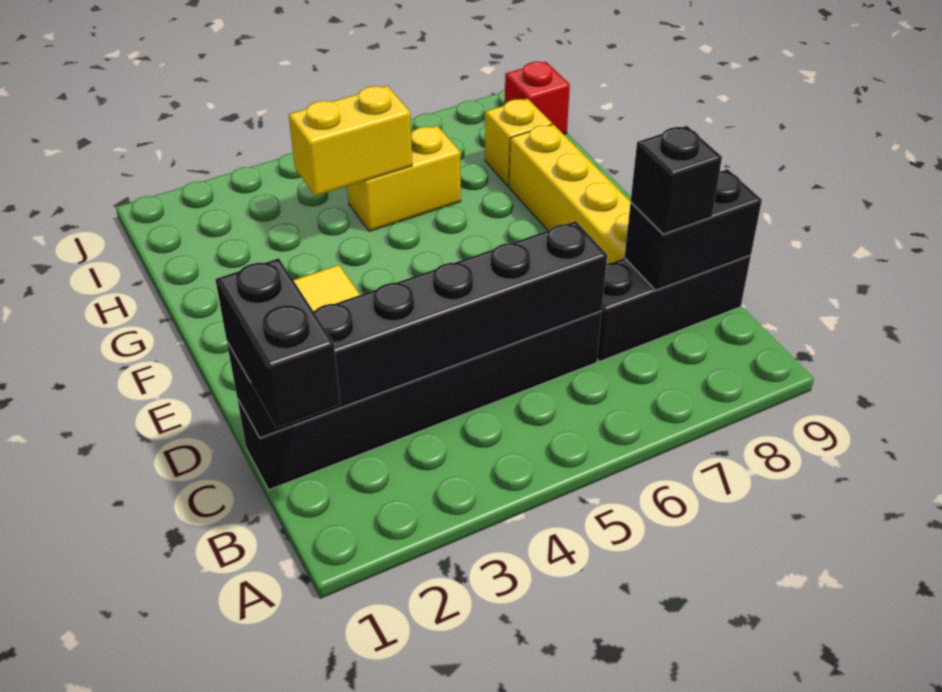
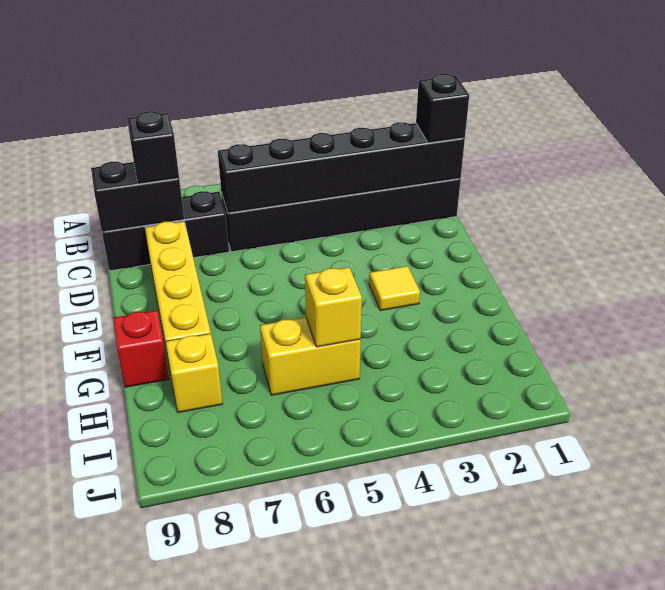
black 1x2 brick [215,258,340,428] -> black 1x1 brick [416,74,469,143]
yellow 1x2 brick [289,86,412,196] -> yellow 1x1 brick [305,267,362,347]
red 1x1 brick [505,62,570,134] -> red 1x1 brick moved to [113,310,169,387]

